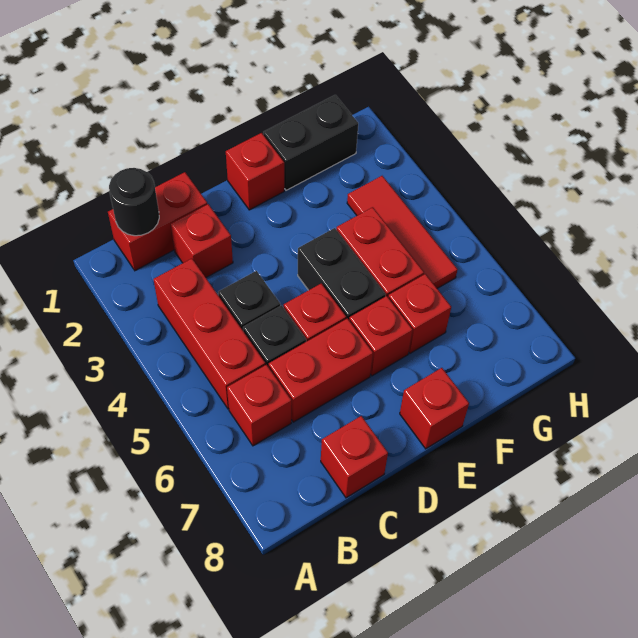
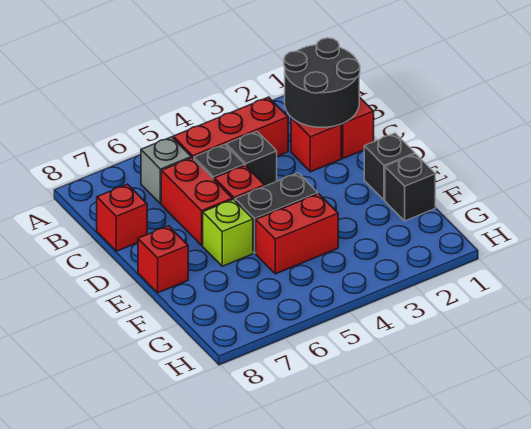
black 1x1 round brick [109,168,159,236] -> black 2x2 round brick [284,38,360,127]
red 1x1 brick [227,365,292,446] -> grey 1x1 brick [141,137,191,204]
red 1x1 brick [226,133,284,210] -> black 1x1 brick [364,133,415,200]
red 1x1 brick [349,296,412,376] -> lime 1x1 brick [203,199,253,266]
black 1x2 brick [263,95,358,190] -> black 1x1 brick [385,154,435,221]
red 1x1 brick [388,274,451,353] -> none
red 1x3 tile [347,176,458,288] -> none

